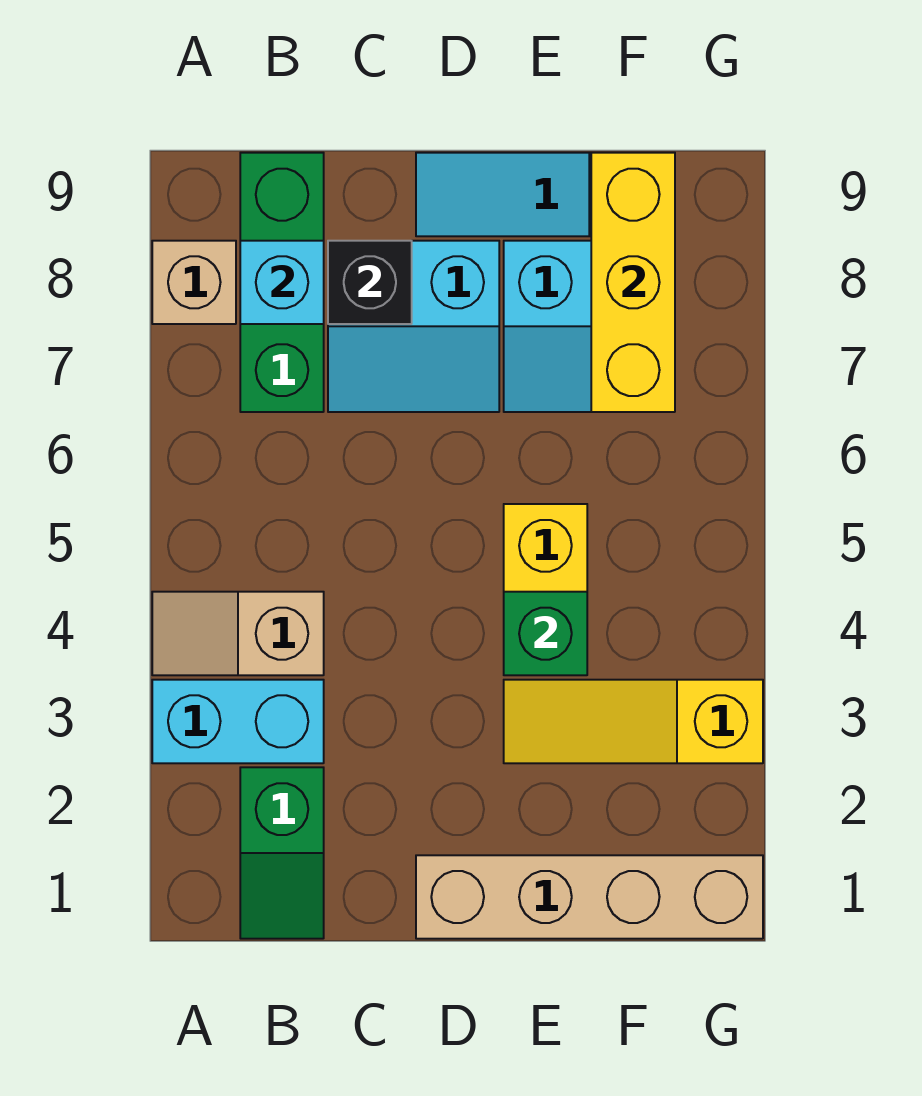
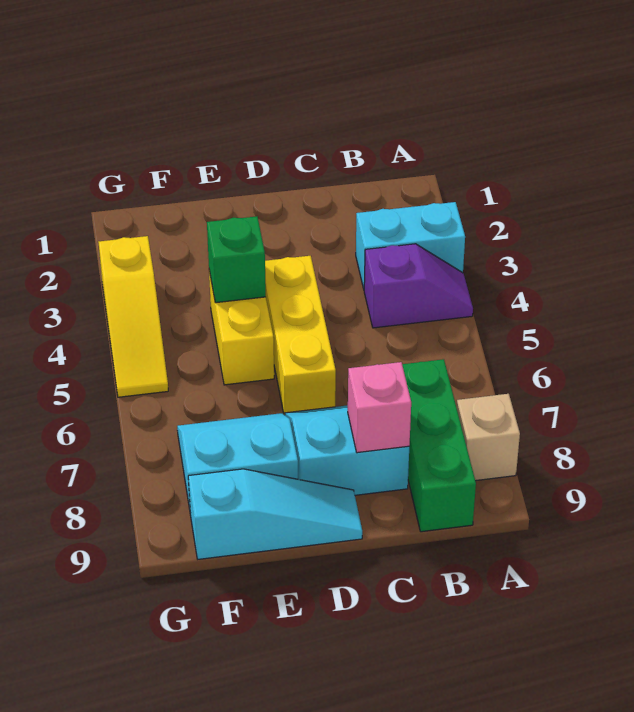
tan 1x2 slope [152,592,324,675] -> purple 1x2 slope [364,244,473,328]
green 1x2 slope [240,767,324,939] -> none
cyan 1x1 brick [240,241,324,324] -> none
black 1x1 brick [328,241,412,324] -> pink 1x1 brick [348,362,411,453]
tan 1x4 brick [416,855,763,939] -> none
yellow 1x3 slope [504,680,763,763] -> yellow 1x3 slope turned to [98,236,168,397]
yellow 1x3 brick [591,153,675,412] -> yellow 1x3 brick moved to [265,256,336,415]

